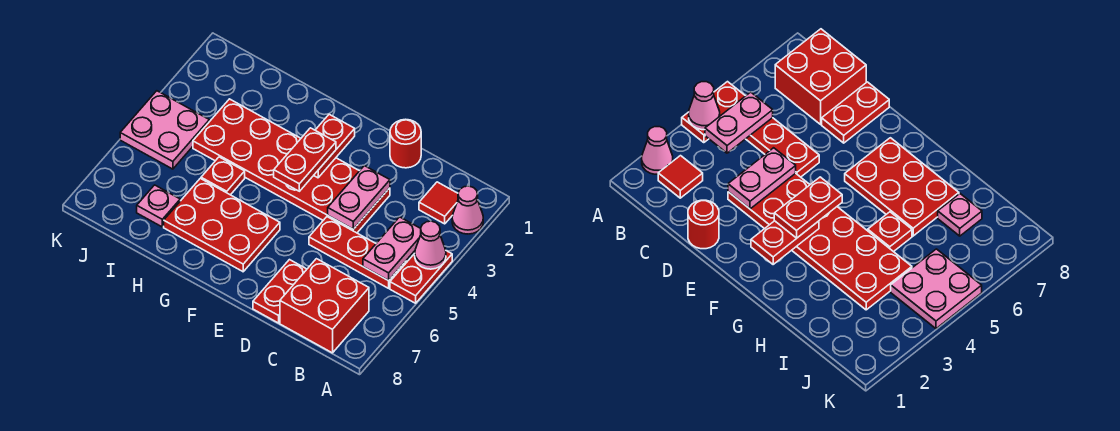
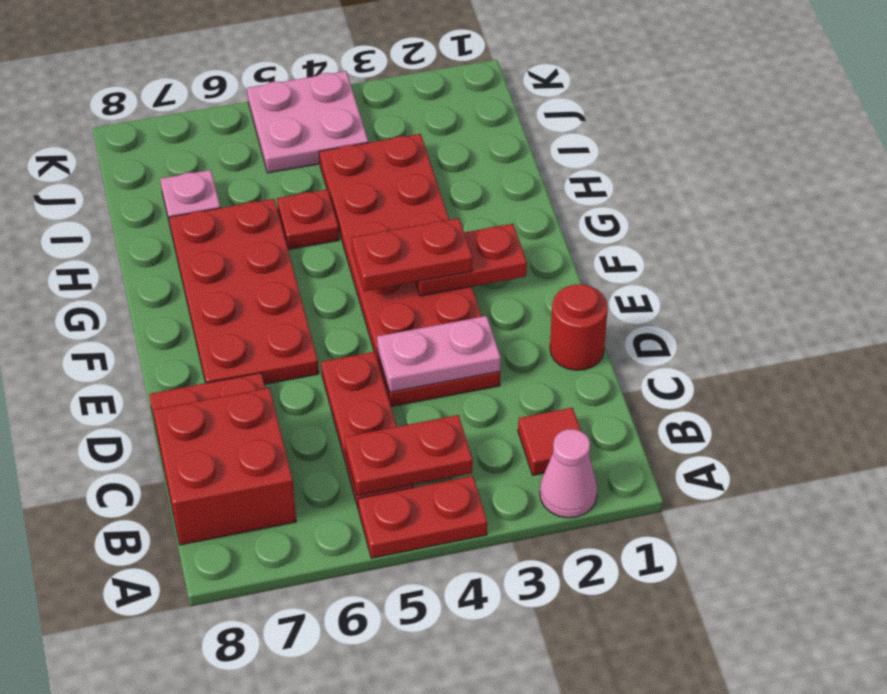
pink 1x1 cone [415,221,446,269] -> none
pink 1x2 plate [363,217,421,281] -> red 1x2 plate [345,415,473,496]
red 2x3 plate [164,178,280,272] -> red 2x4 plate [169,199,319,384]

